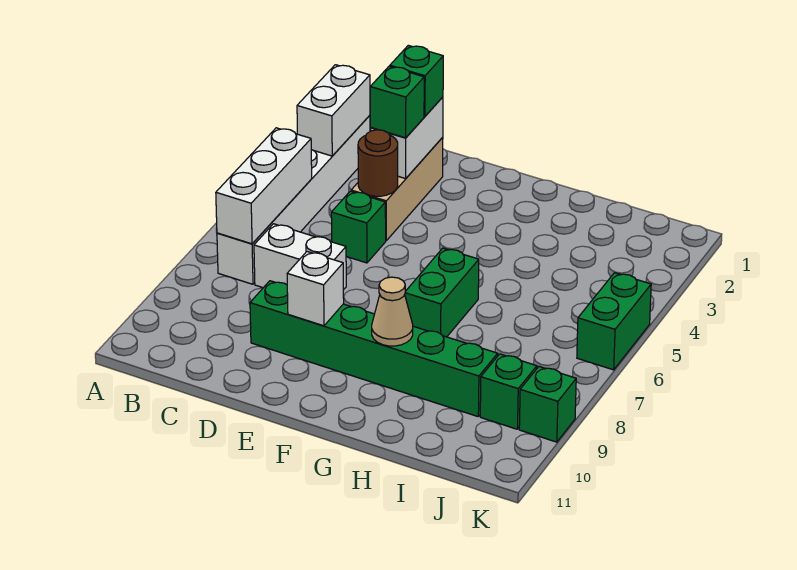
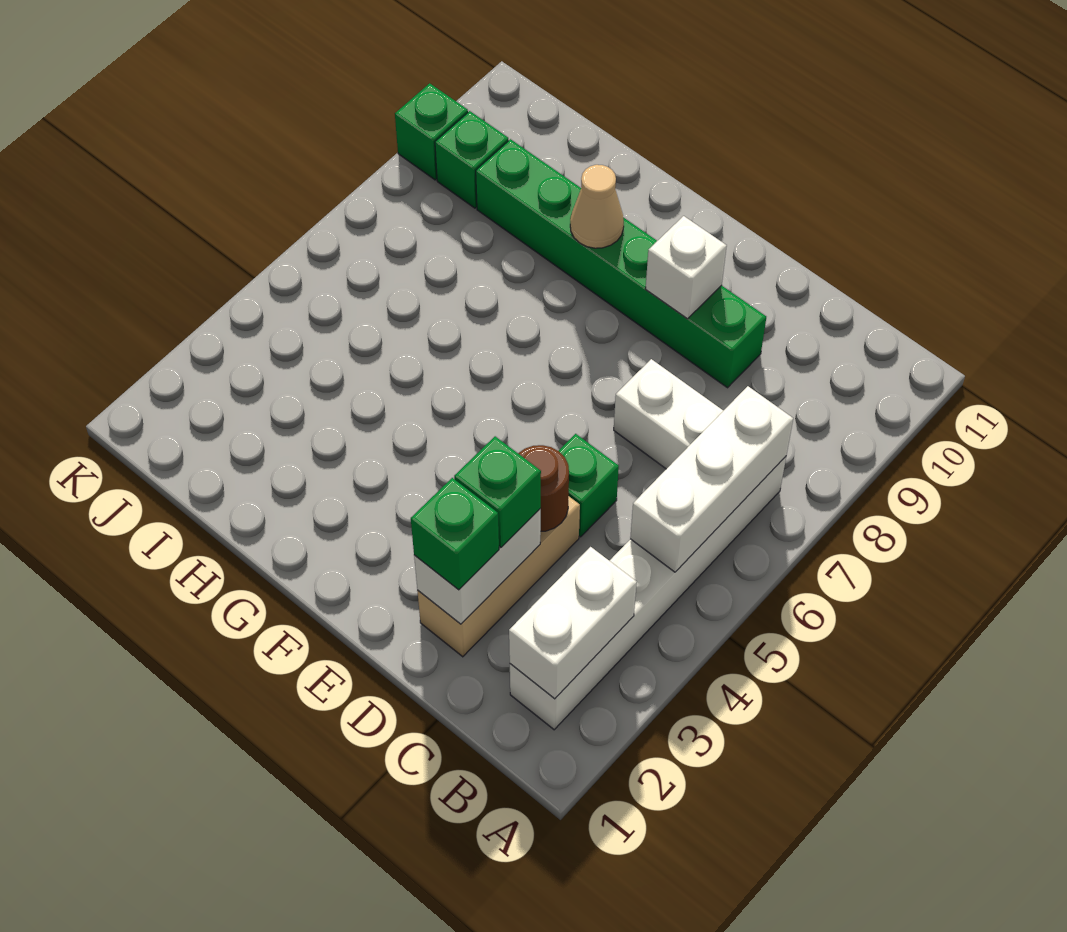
green 1x2 brick [405,248,479,337] -> none
green 1x2 brick [577,273,651,370] -> none

